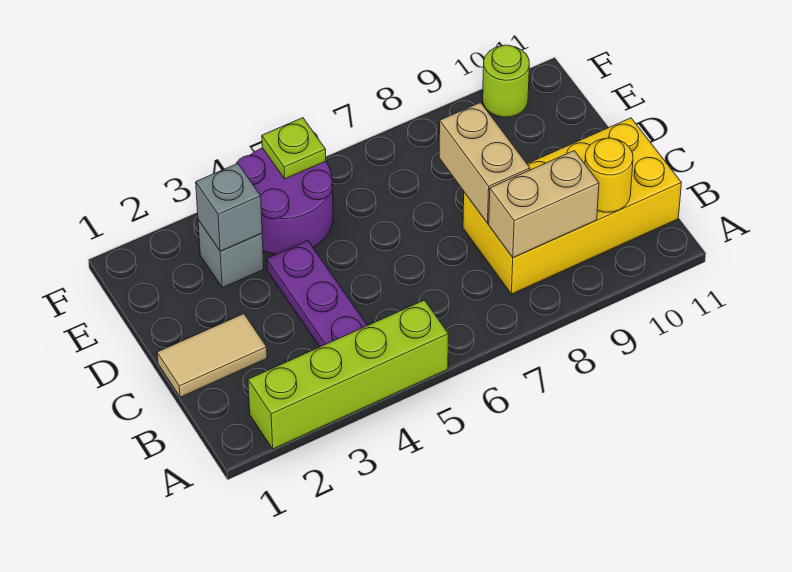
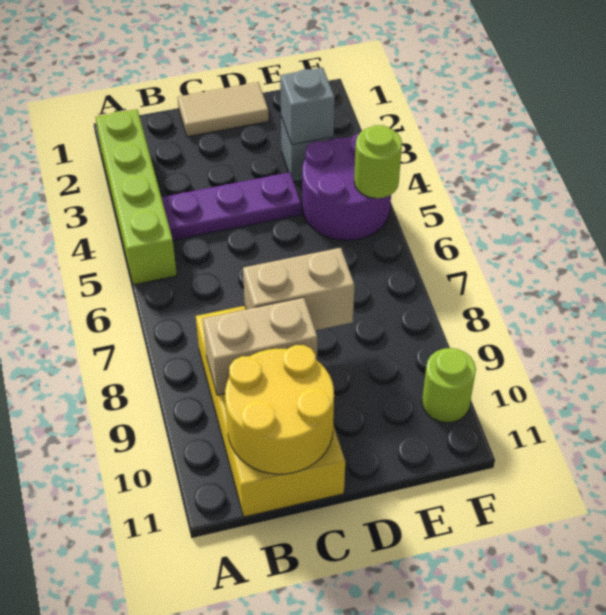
tan 1x2 brick [489,151,599,258] -> tan 1x2 brick turned to [203,298,317,395]
yellow 1x1 round brick [585,138,633,212] -> yellow 2x2 round brick [225,345,334,474]
tan 1x2 tile [157,314,267,397] -> tan 1x2 tile turned to [177,82,269,137]
lime 1x1 plate [262,118,326,179] -> lime 1x1 round brick [354,125,402,198]

